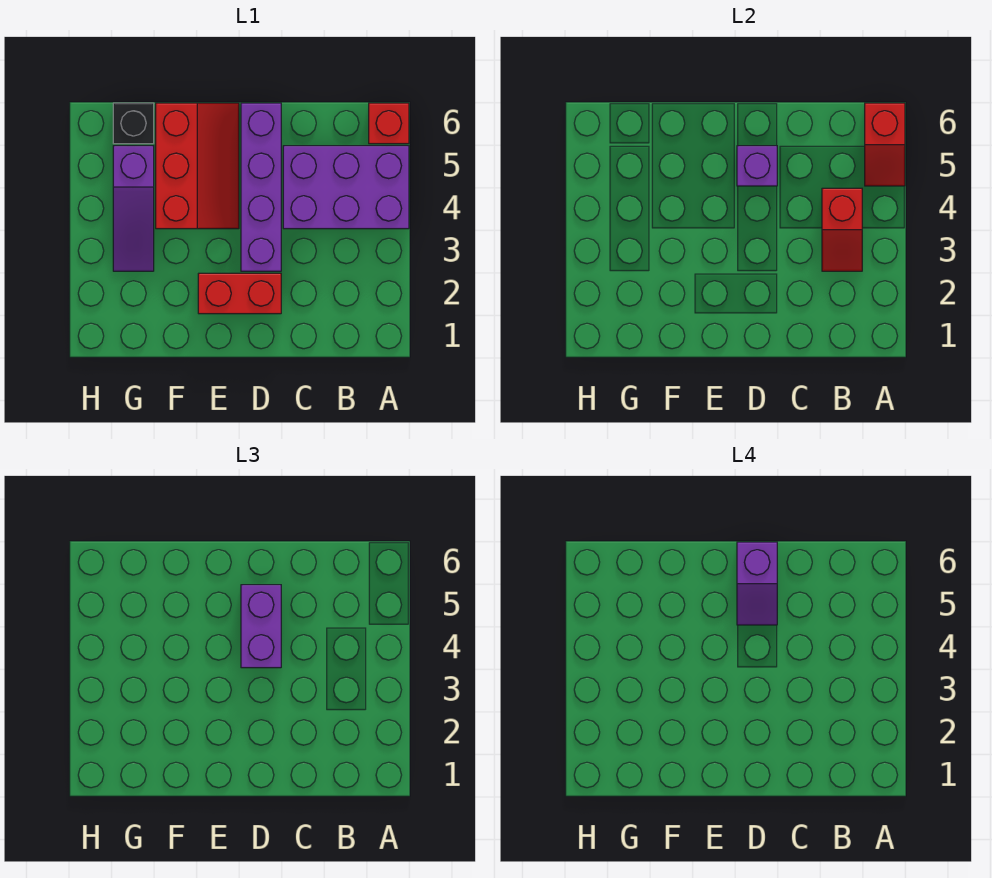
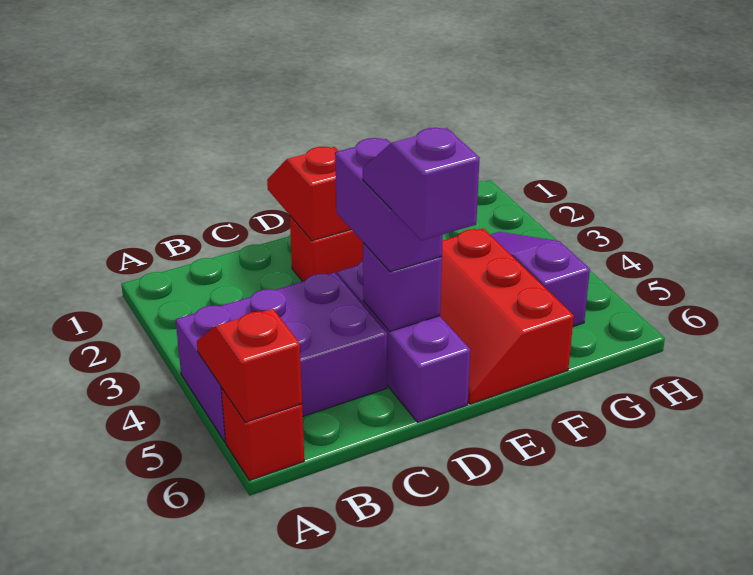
red 1x2 slope [822,188,862,271] -> red 1x2 slope moved to [267,147,351,241]
purple 1x4 brick [241,103,281,271] -> purple 1x3 brick [337,261,470,422]
black 1x1 brick [113,103,154,144] -> none

